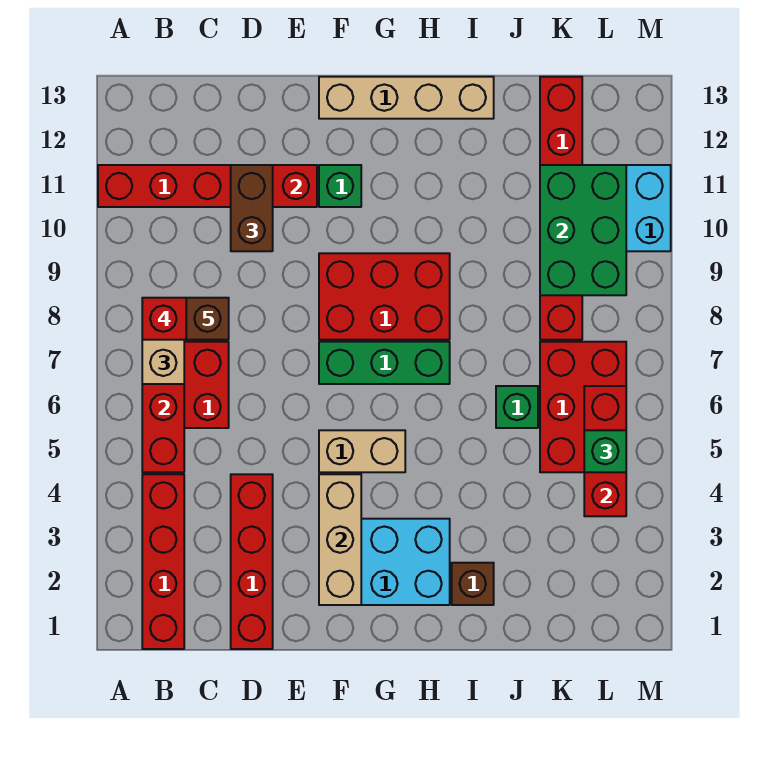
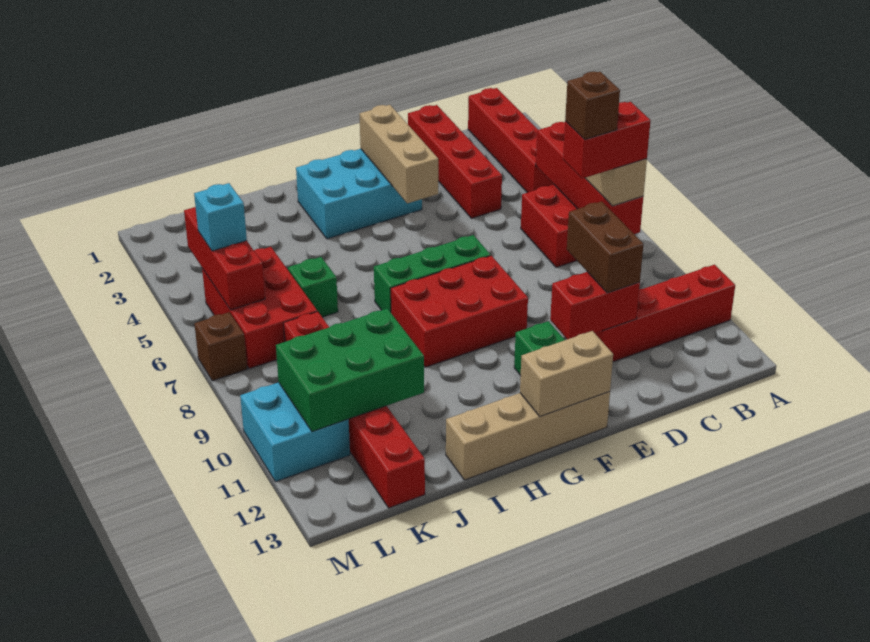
tan 1x2 brick [319,430,405,472] -> tan 1x2 brick moved to [520,331,613,417]
brown 1x1 brick [452,563,494,605] -> brown 1x1 brick moved to [194,312,247,381]
green 2x3 brick [540,165,626,295] -> green 2x3 brick turned to [276,309,424,431]
green 1x1 brick [584,430,626,472] -> cyan 1x1 brick [194,183,247,251]

